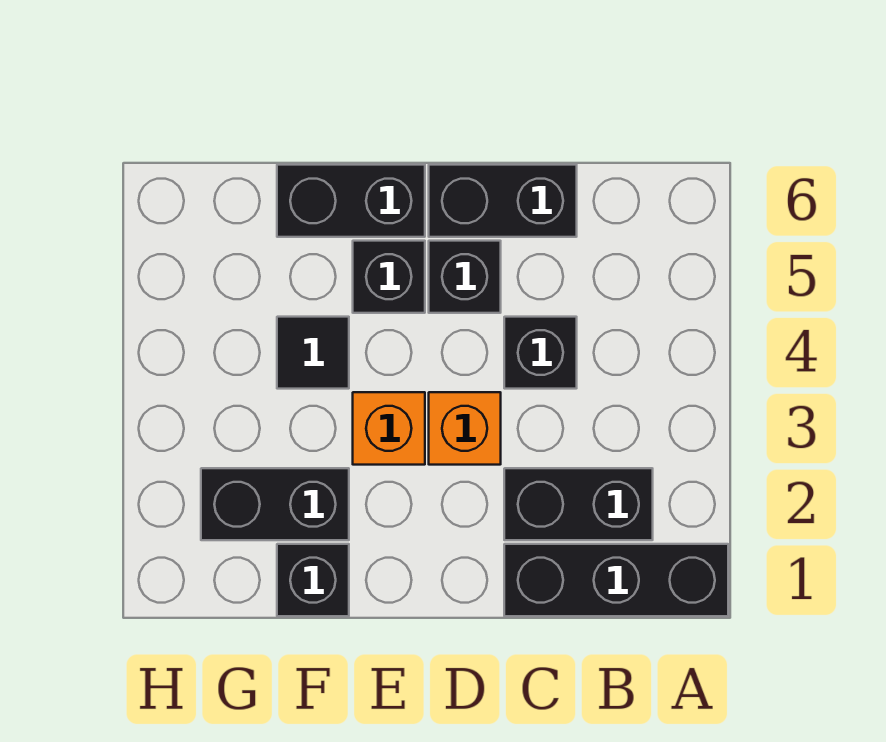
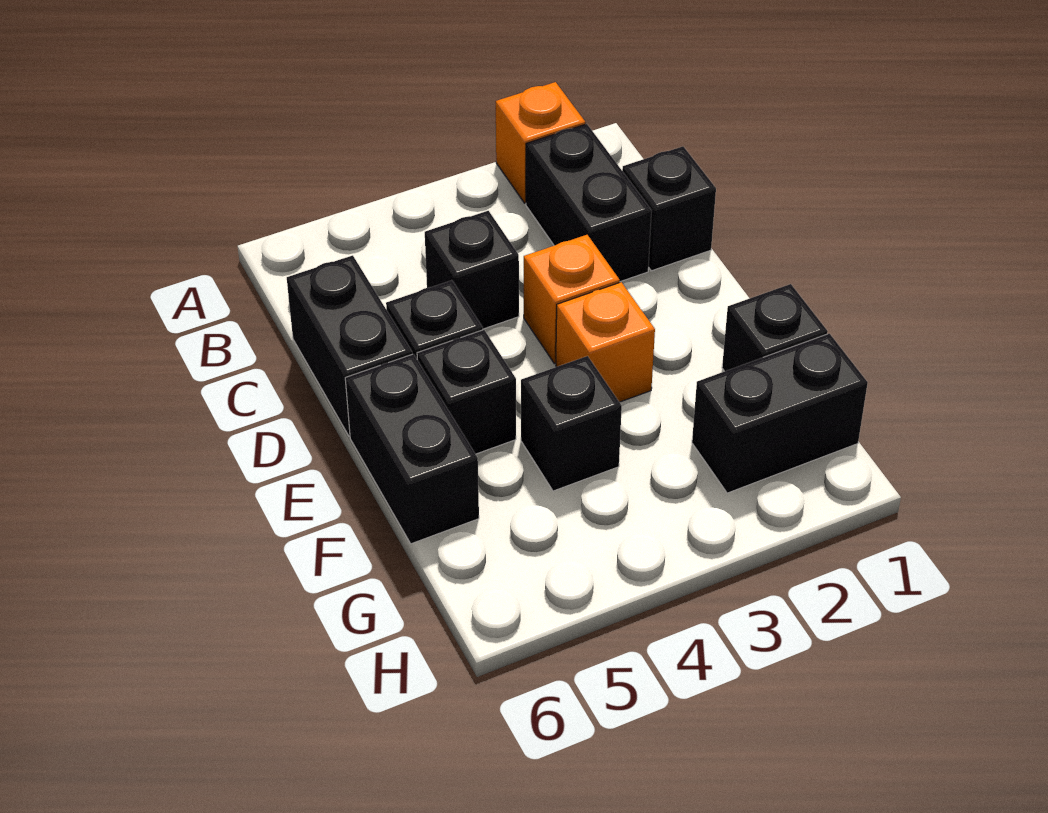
black 1x3 brick [504,544,728,616] -> black 1x1 brick [622,146,716,271]
none -> orange 1x1 brick [496,82,585,203]
black 1x2 brick [201,468,349,540] -> black 1x2 brick turned to [692,333,868,493]
black 1x1 tile [277,317,349,389] -> black 1x1 brick [521,356,622,491]

